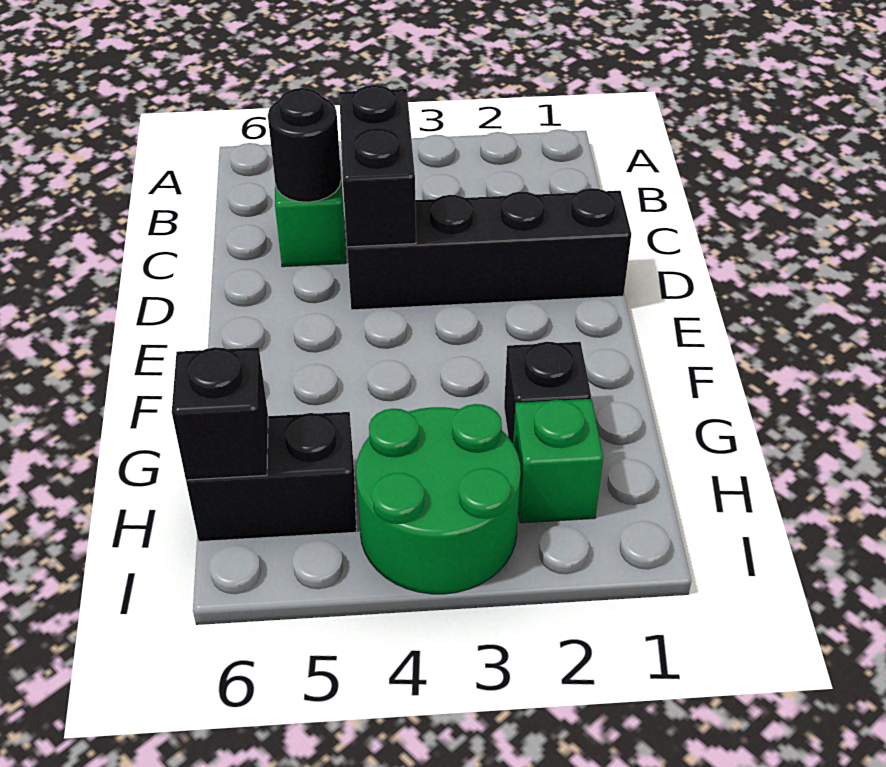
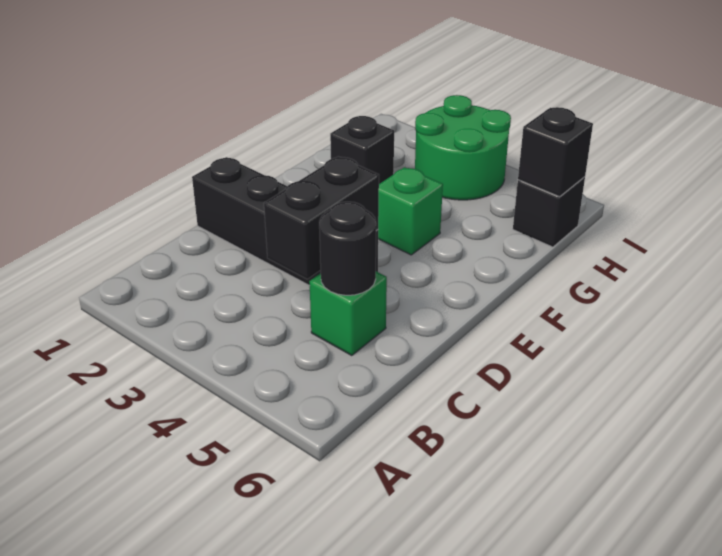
green 1x1 brick [513,399,603,523] -> green 1x1 brick moved to [378,167,443,255]
black 1x2 brick [186,412,356,541] -> black 1x1 brick [513,177,585,247]

